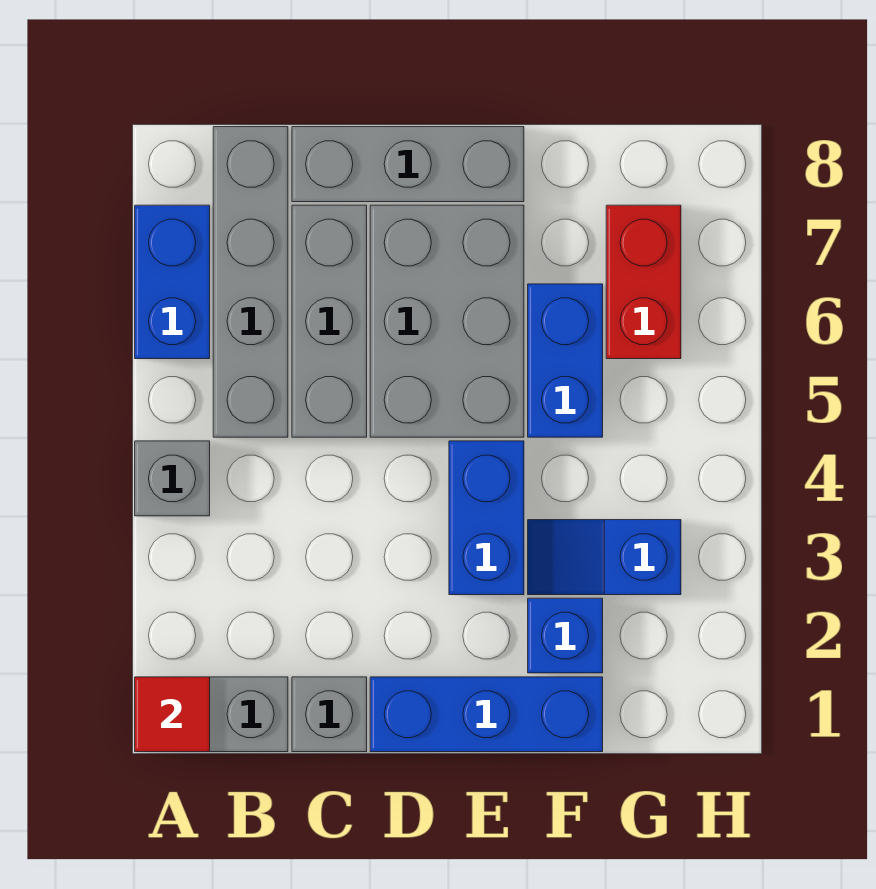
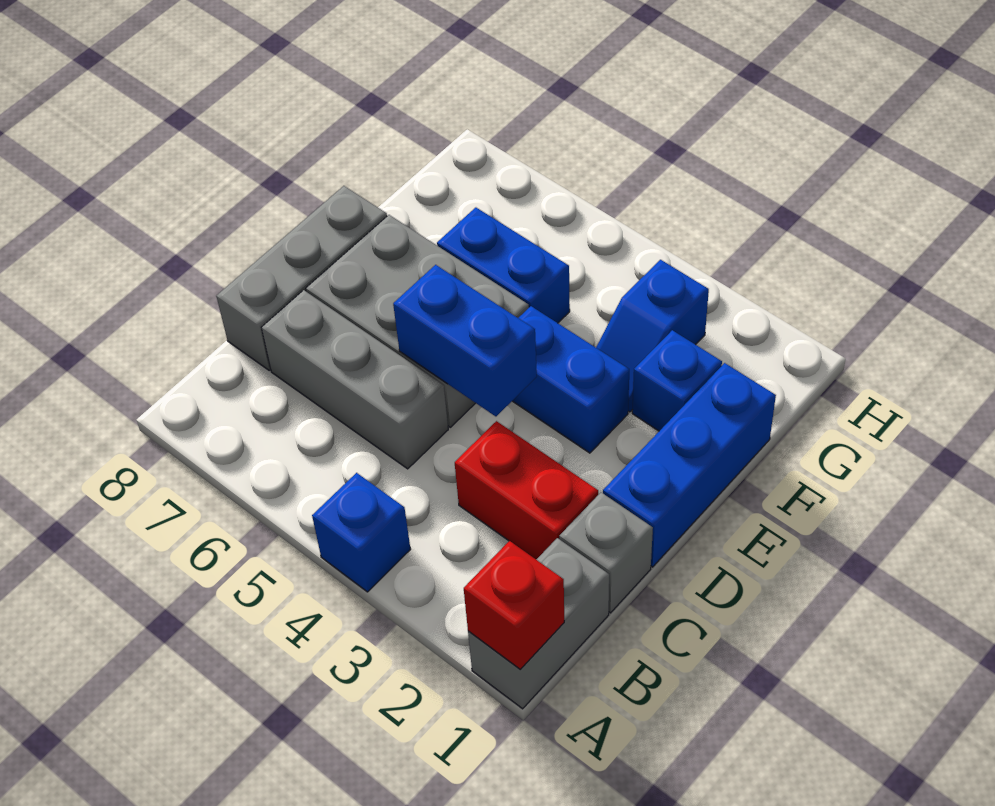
red 1x1 tile [135,677,210,752] -> red 1x1 brick [464,541,564,669]
grey 1x1 brick [135,441,210,516] -> blue 1x1 brick [312,473,411,592]
blue 1x2 brick [135,205,210,359] -> blue 1x2 brick moved to [393,265,537,416]
grey 1x4 brick [213,127,288,437] -> none
red 1x2 brick [606,205,681,359] -> red 1x2 brick moved to [455,421,598,559]

